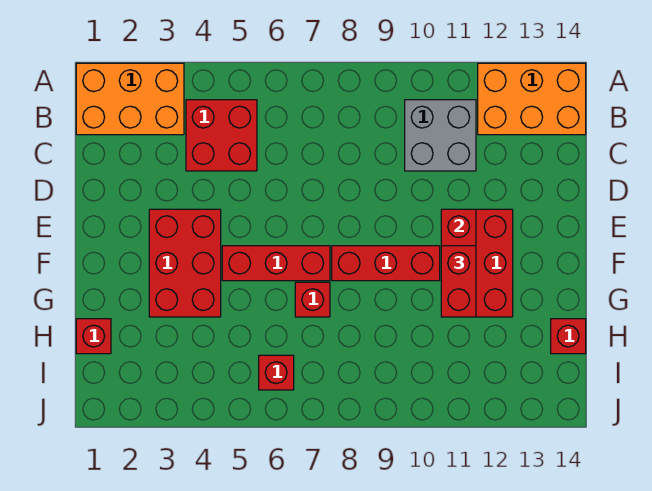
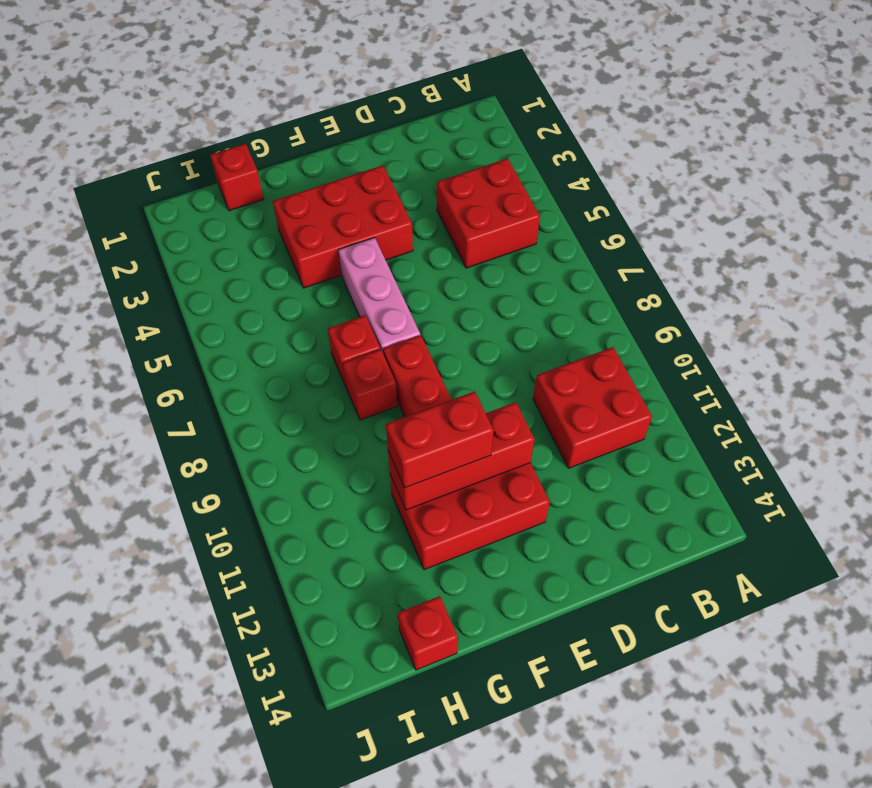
orange 2x3 brick [76,63,184,135] -> none
orange 2x3 brick [478,63,586,135] -> none
grey 2x2 brick [405,100,476,171] -> red 2x2 brick [533,347,652,468]
red 1x3 brick [222,246,330,281] -> pink 1x3 brick [338,238,420,352]
red 1x1 brick [259,355,294,390] -> red 1x1 brick moved to [342,349,397,420]

